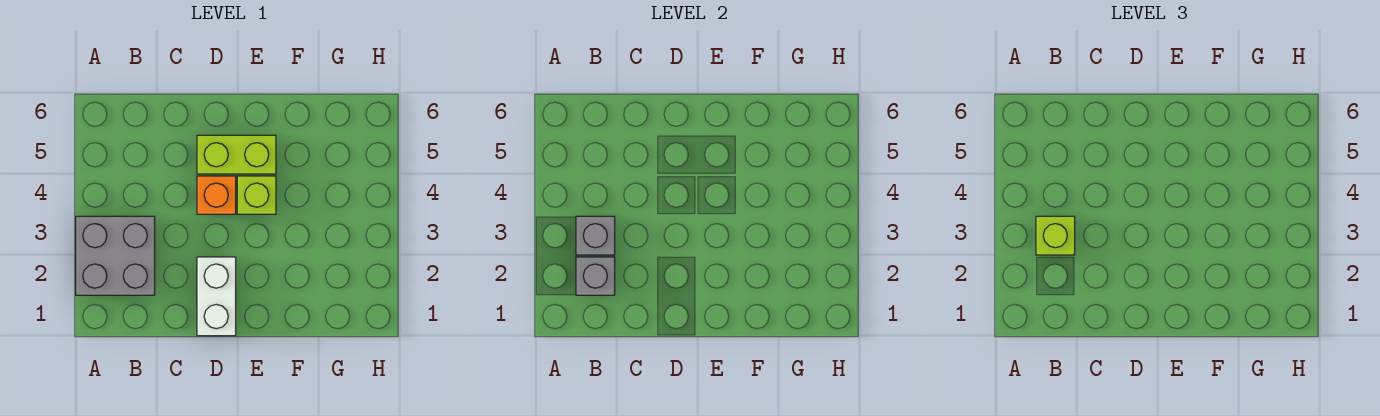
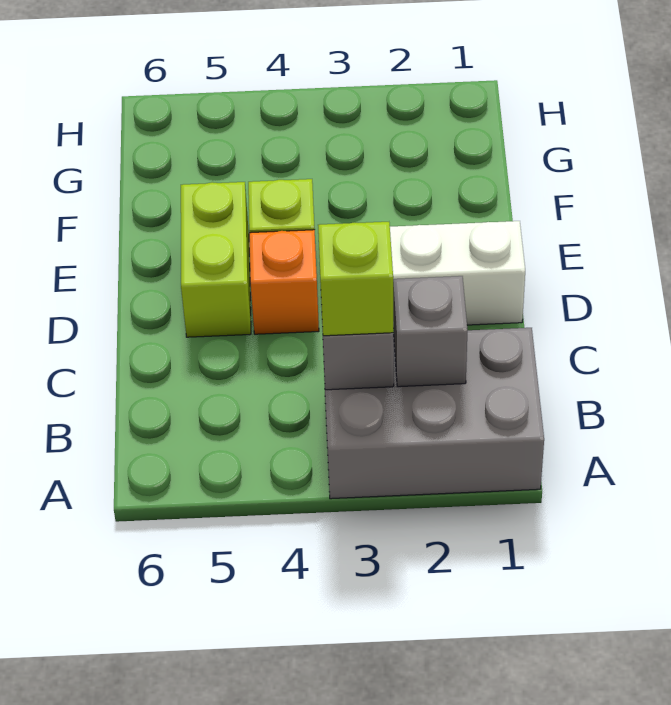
grey 2x2 brick [76,216,155,295] -> grey 2x3 brick [323,328,544,499]

